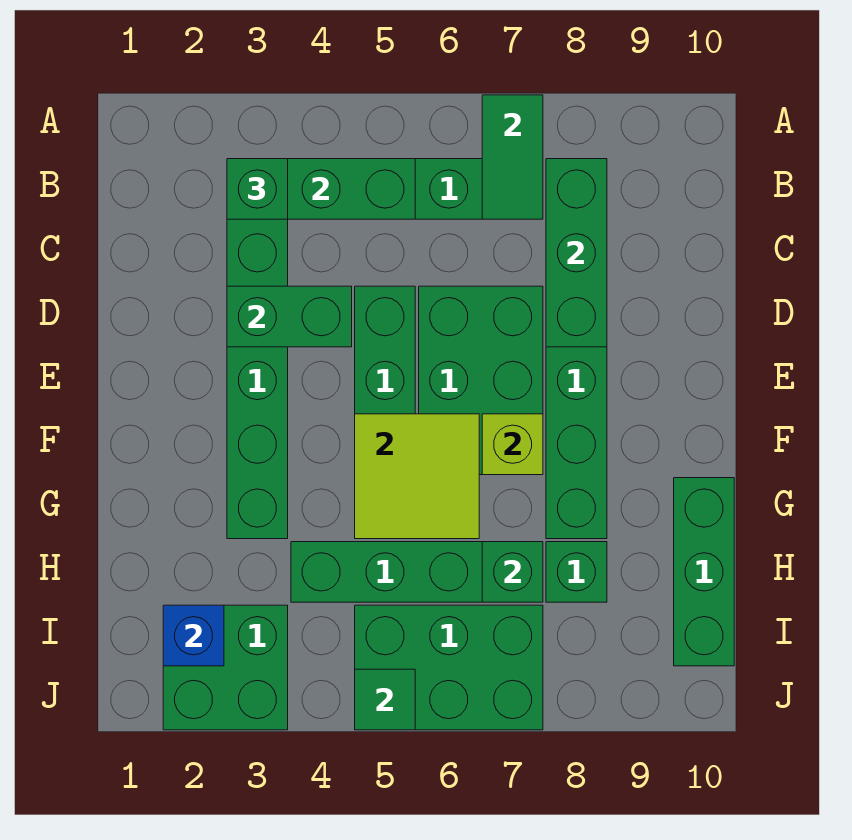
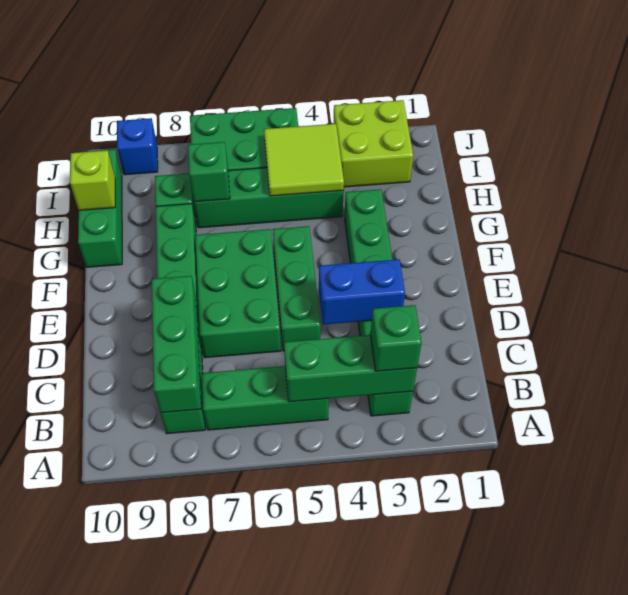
green 1x2 tile [482,95,543,219] -> none
green 1x2 brick [227,286,352,347] -> blue 1x2 brick [319,259,405,324]
lime 2x2 tile [355,414,479,539] -> lime 2x2 tile moved to [264,124,344,196]
lime 1x1 brick [482,414,543,475] -> lime 1x1 brick moved to [70,150,115,210]
green 2x2 brick [163,605,288,730] -> lime 2x2 brick [333,100,413,187]
blue 1x1 brick [163,605,224,666] -> blue 1x1 brick moved to [117,118,158,175]
green 1x1 tile [355,669,415,730] -> none

